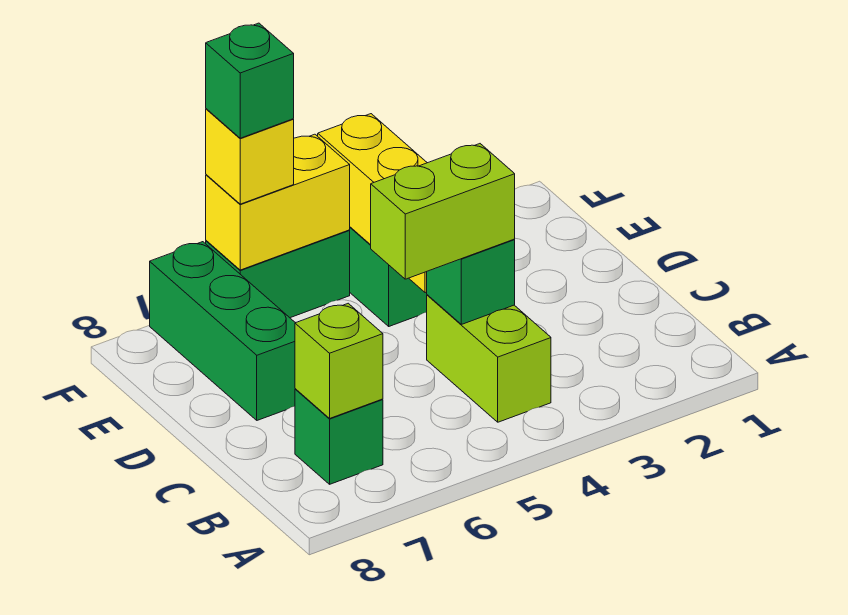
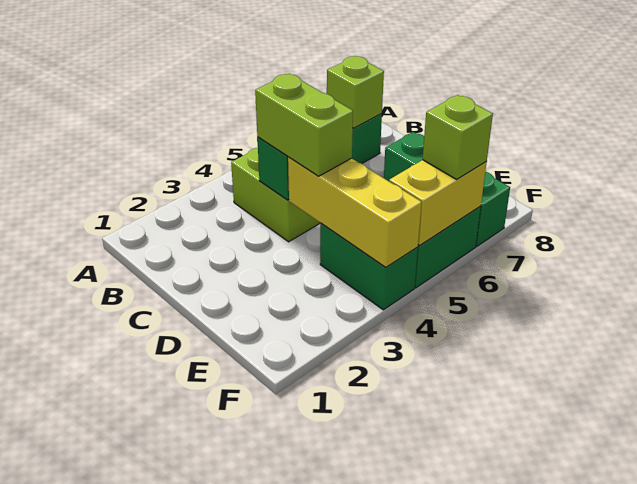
lime 1x2 brick [371,144,515,279] -> lime 1x2 brick turned to [255,73,353,176]
yellow 1x1 brick [206,109,294,204] -> lime 1x1 brick [422,95,493,179]
green 1x1 brick [206,23,294,138] -> none

